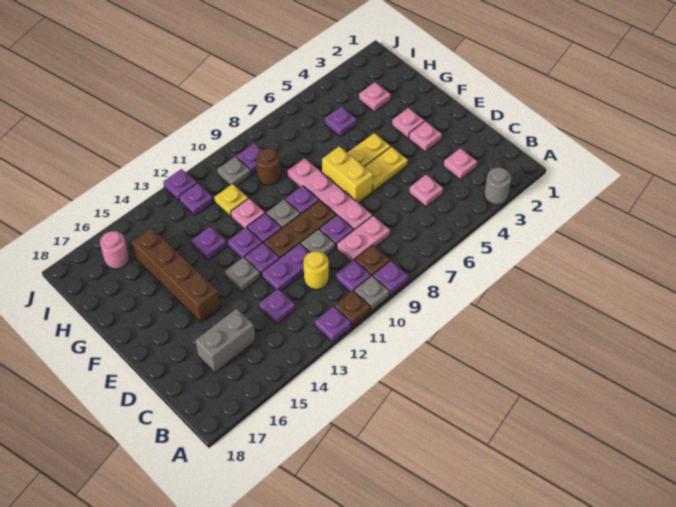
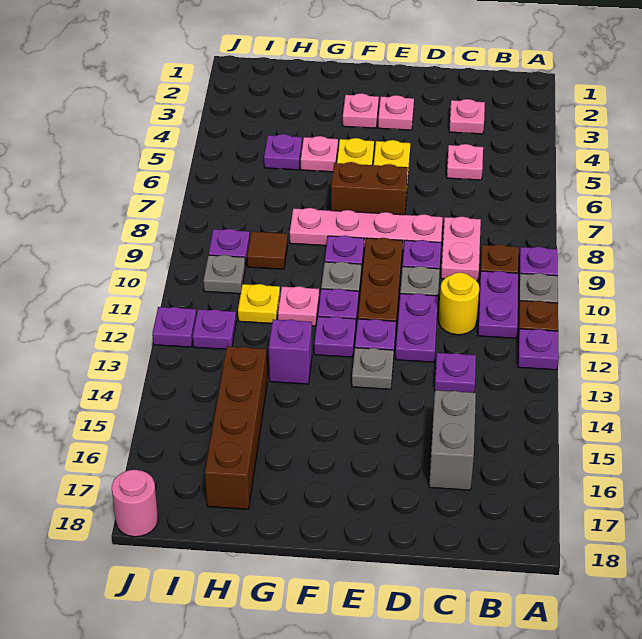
grey 1x1 round brick [484,168,511,205] -> none
purple 1x1 plate [336,260,371,292] -> purple 1x2 plate [478,271,518,338]
yellow 1x2 brick [322,146,373,203] -> brown 1x2 brick [331,162,408,215]
brown 1x4 brick [132,228,221,323] -> brown 1x4 brick turned to [205,346,267,509]
purple 1x1 plate [191,227,227,260] -> purple 1x1 brick [269,319,312,384]
pink 1x1 plate [359,82,391,112] -> pink 1x1 plate moved to [300,136,338,172]
brown 1x1 round brick [256,149,281,185] -> brown 1x1 tile [247,232,288,269]
pink 1x1 round brick [100,231,129,269] -> pink 1x1 round brick moved to [112,470,158,537]

